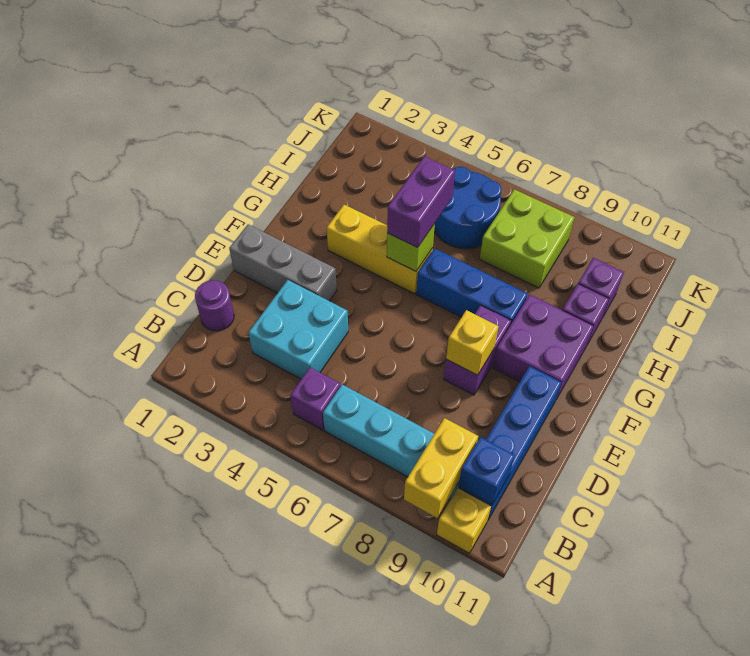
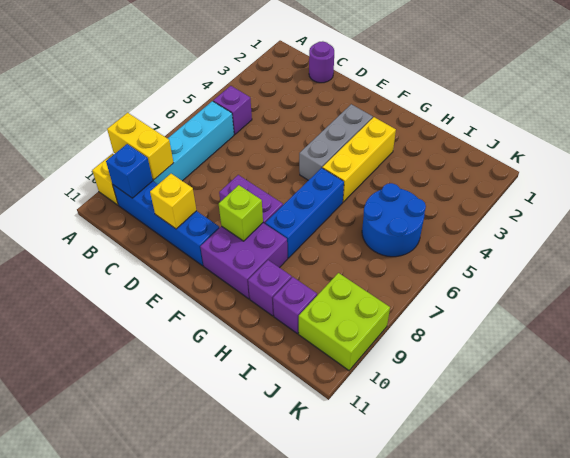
cyan 2x2 brick [248,280,348,379] -> none
grey 1x3 brick [229,224,337,301] -> grey 1x3 brick moved to [299,104,373,180]
yellow 1x1 brick [446,310,499,375] -> yellow 1x1 brick moved to [150,174,196,229]
lime 1x1 brick [387,223,435,271] -> lime 1x1 brick moved to [219,185,263,241]
purple 1x2 brick [387,156,455,247] -> none
lime 2x2 brick [480,189,574,288] -> lime 2x2 brick moved to [299,273,390,370]

